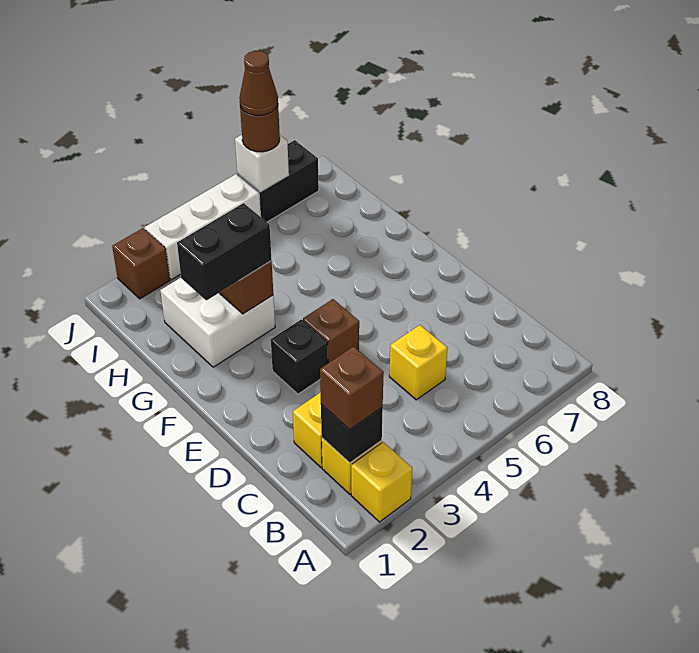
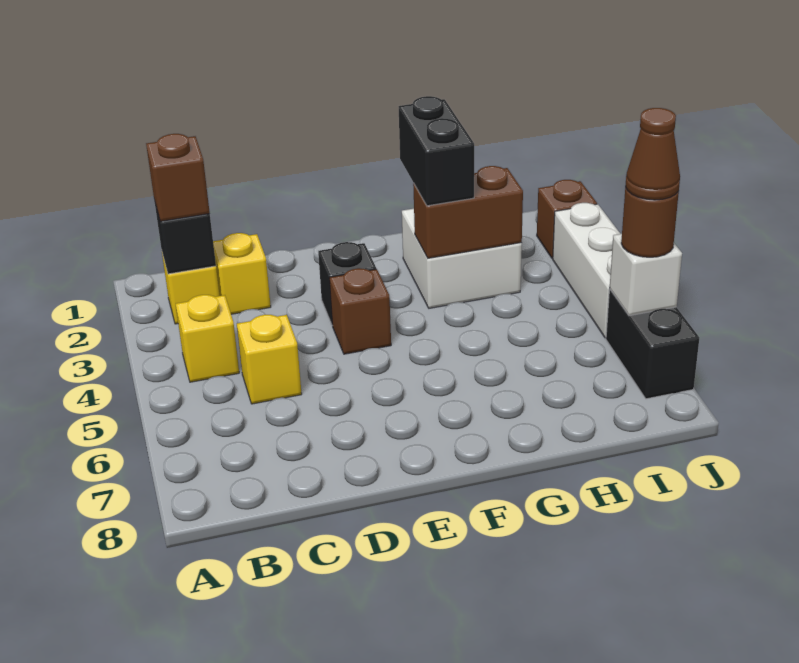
yellow 1x1 brick [351,442,412,522] -> yellow 1x1 brick moved to [176,295,239,382]

